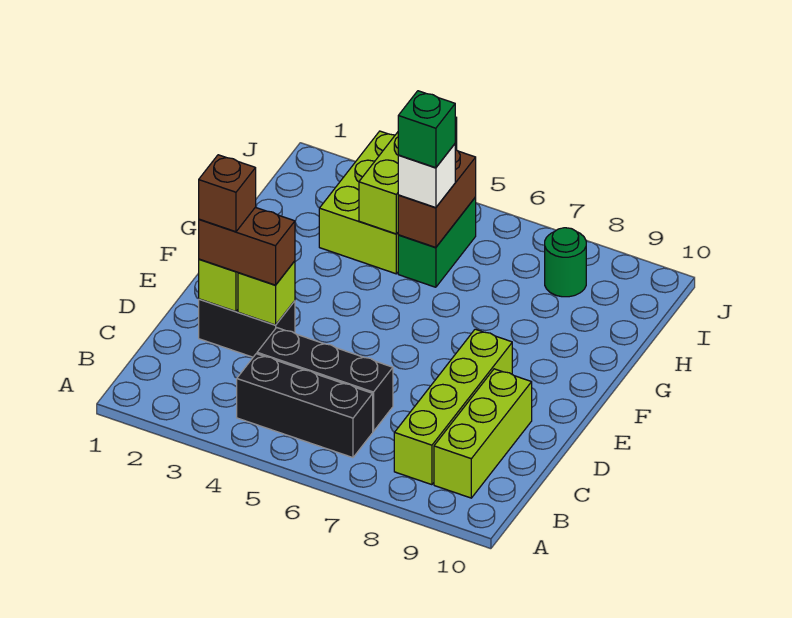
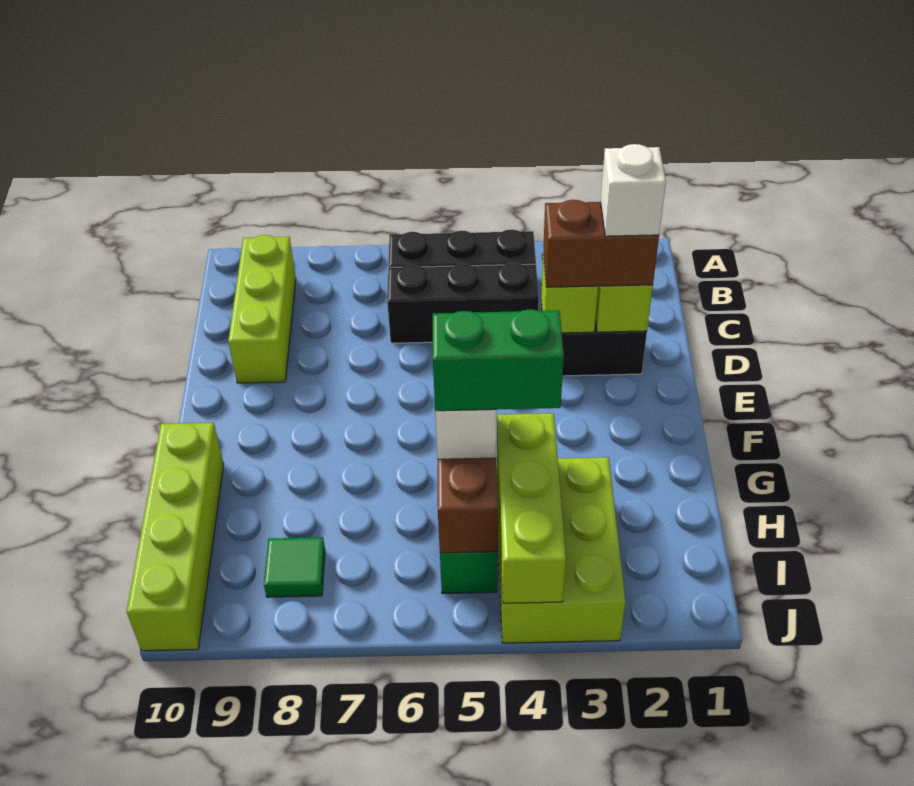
lime 1x4 brick [394,329,512,485] -> lime 1x4 brick moved to [127,423,224,651]
brown 1x1 brick [199,155,256,232] -> white 1x1 brick [601,144,666,236]
green 1x1 brick [398,91,455,168] -> green 1x2 brick [433,309,564,411]
green 1x1 round brick [545,228,586,297] -> green 1x1 tile [264,537,325,597]

